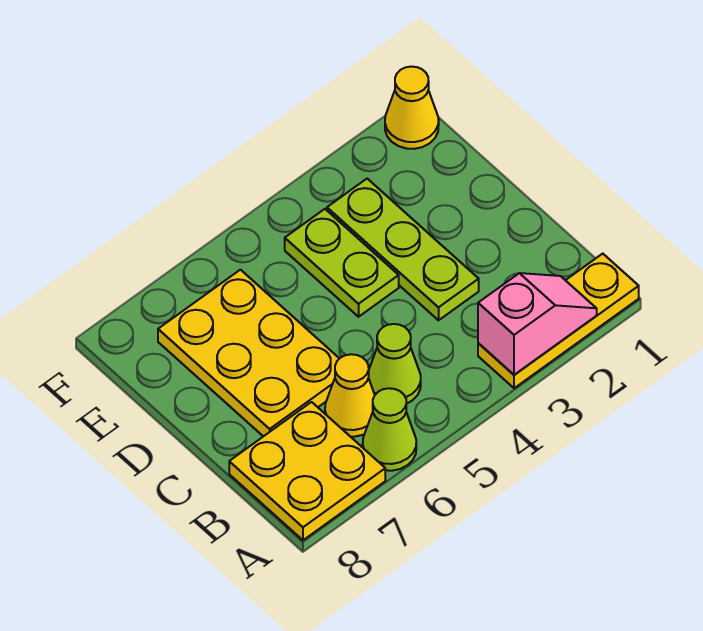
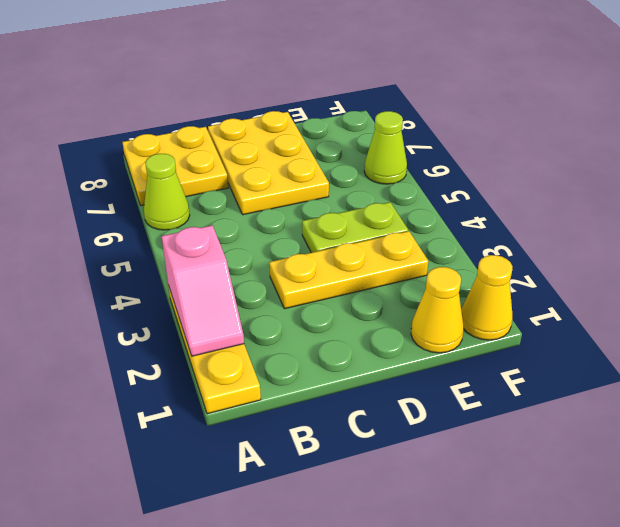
lime 1x1 cone [369,324,421,404] -> lime 1x1 cone moved to [364,111,407,184]
yellow 1x1 cone [325,354,375,437] -> yellow 1x1 cone moved to [411,267,464,353]
lime 1x3 plate [327,179,479,320] -> yellow 1x3 plate [269,231,428,309]
yellow 2x3 plate [158,270,339,436] -> yellow 2x3 plate turned to [208,111,329,215]

